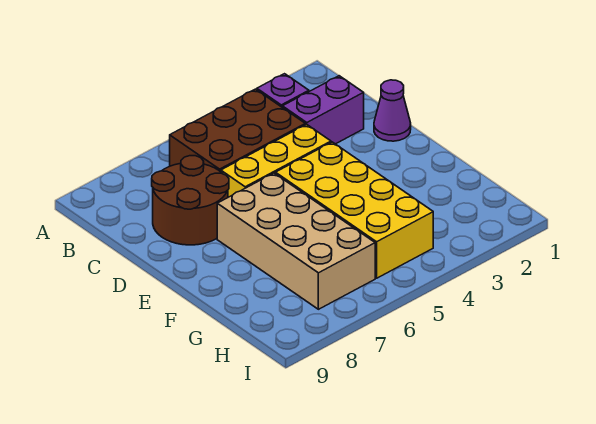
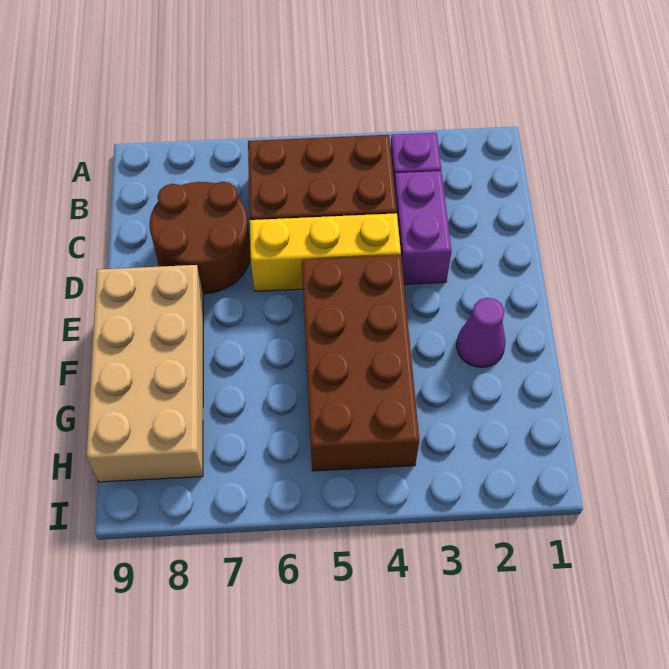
purple 1x2 brick [282,76,364,144] -> purple 1x2 brick turned to [394,171,452,284]
purple 1x1 cone [374,80,411,141] -> purple 1x1 cone moved to [457,298,505,367]
yellow 2x4 brick [275,142,433,278] -> brown 2x4 brick [302,255,419,471]
tan 2x4 brick [217,173,375,309] -> tan 2x4 brick moved to [86,265,203,482]

